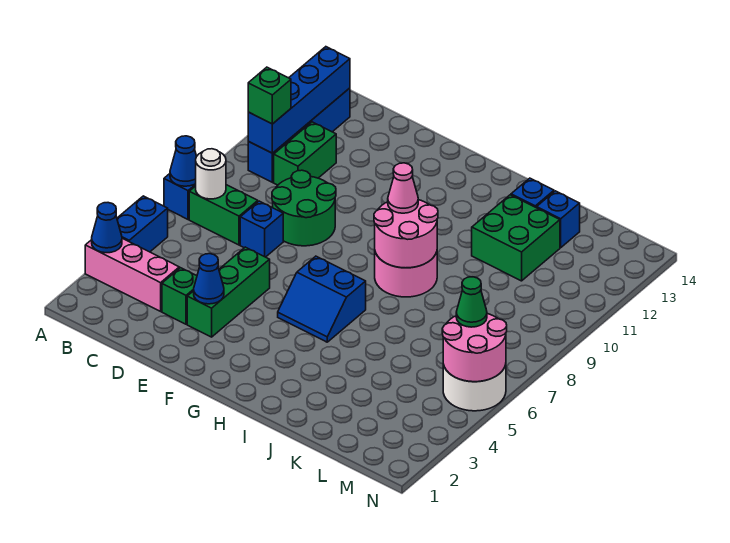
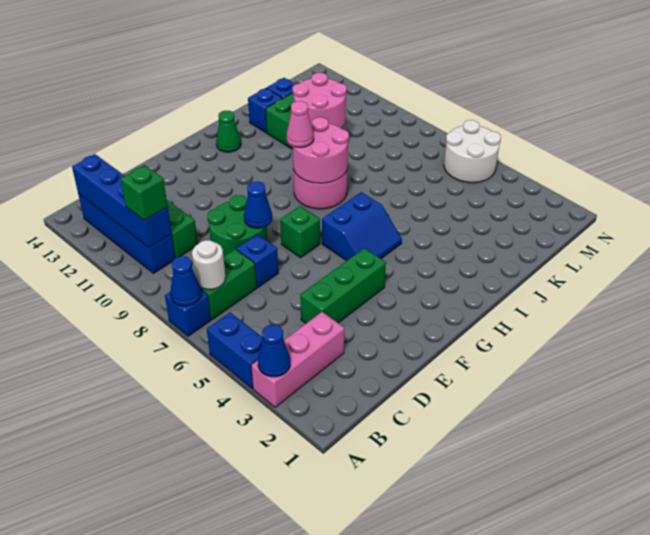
green 1x1 brick [162,268,197,324] -> green 1x1 brick moved to [280,206,320,258]
green 1x3 brick [187,247,270,337] -> green 1x3 brick turned to [300,248,386,323]
blue 1x1 cone [194,254,224,304] -> blue 1x1 cone moved to [244,181,272,228]
pink 2x2 round brick [442,314,507,382] -> pink 2x2 round brick moved to [293,73,347,128]
green 1x1 cone [456,277,487,327] -> green 1x1 cone moved to [216,111,241,152]

